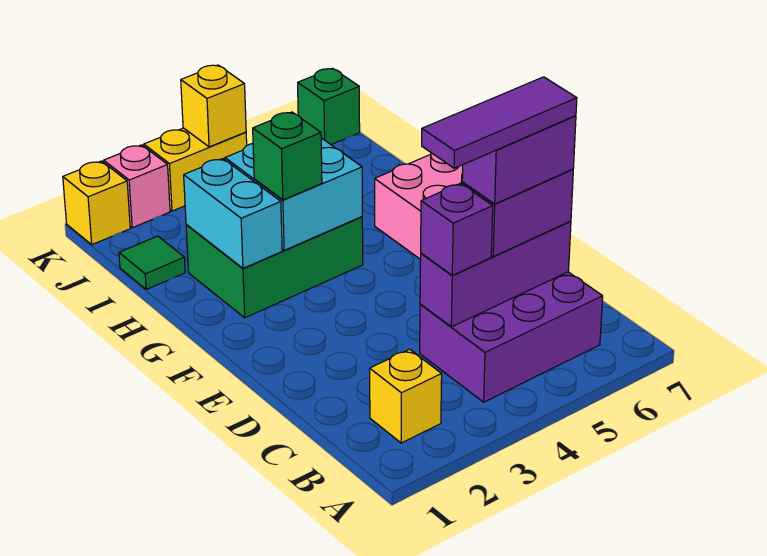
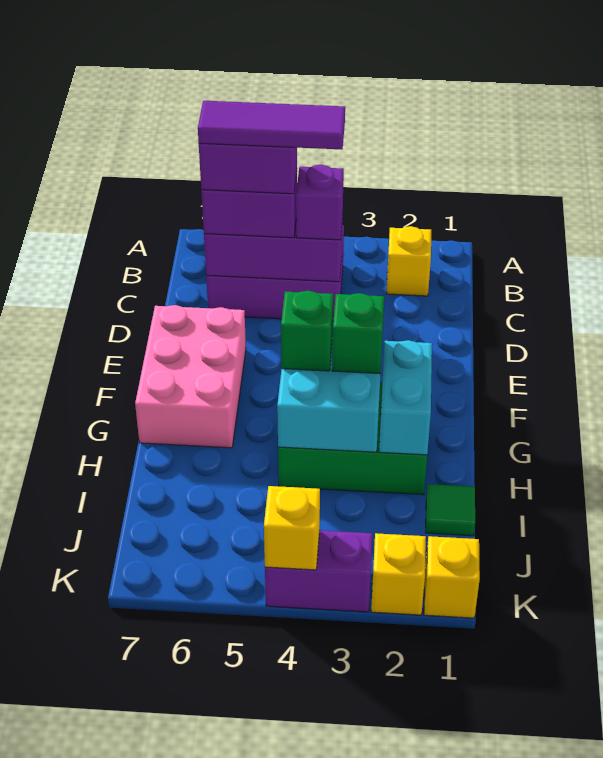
pink 1x1 brick [104,145,170,228] -> yellow 1x1 brick [371,533,426,615]
yellow 1x2 brick [144,128,247,211] -> purple 1x2 brick [265,530,373,612]
green 1x1 brick [298,68,360,145] -> green 1x1 brick moved to [281,291,333,371]

